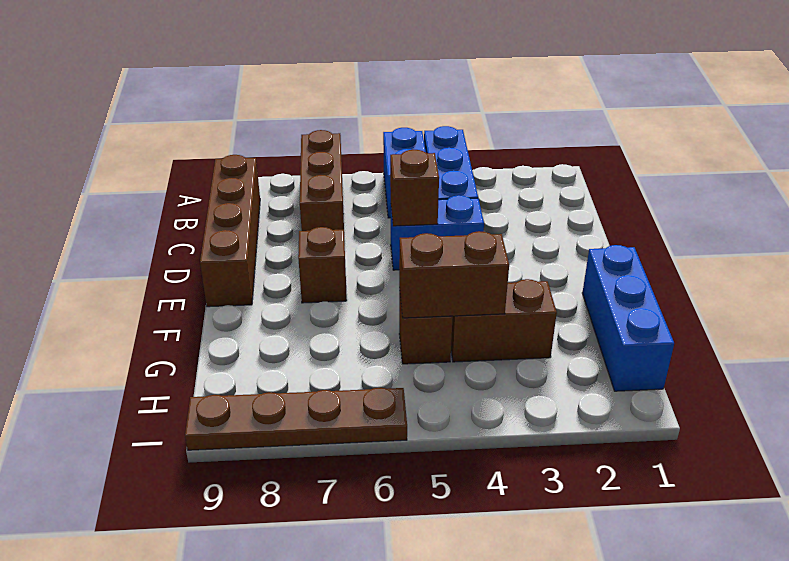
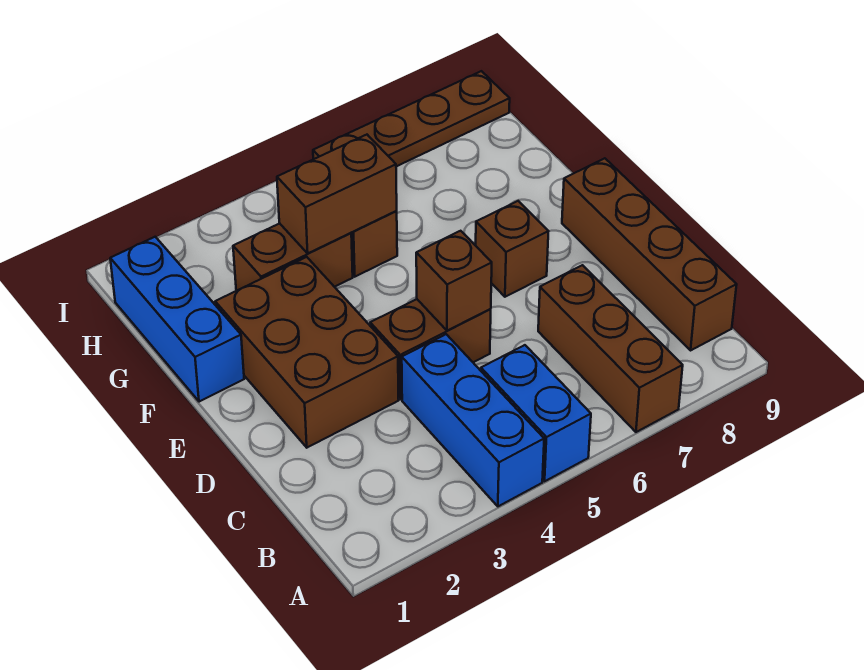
none -> brown 2x3 brick [215,257,399,448]
blue 1x2 brick [391,195,484,270] -> brown 1x2 brick [370,299,491,399]

